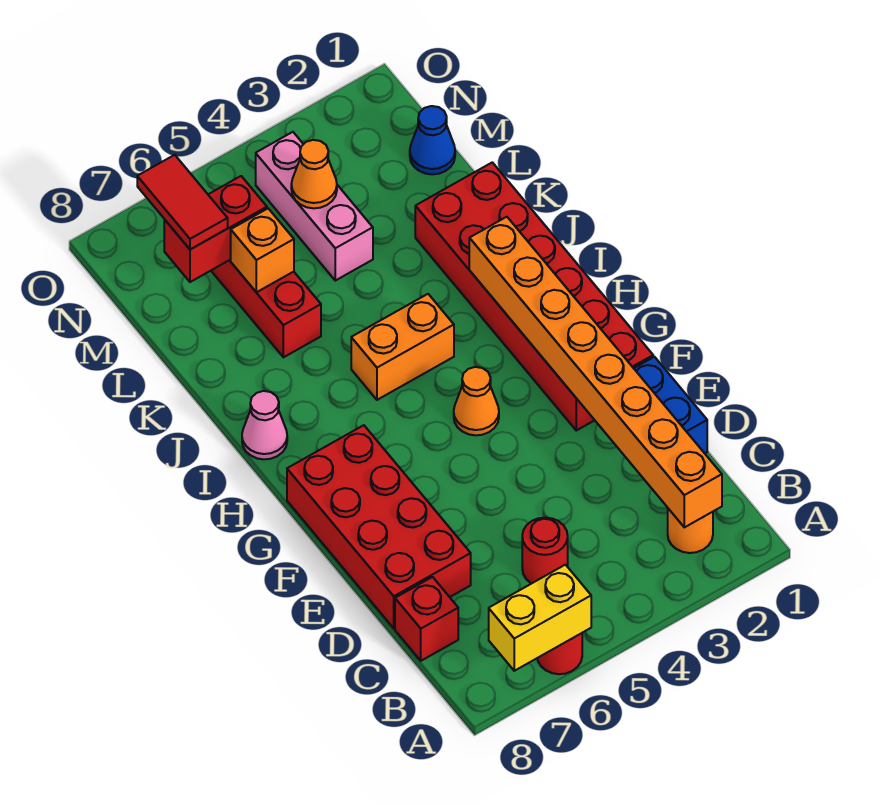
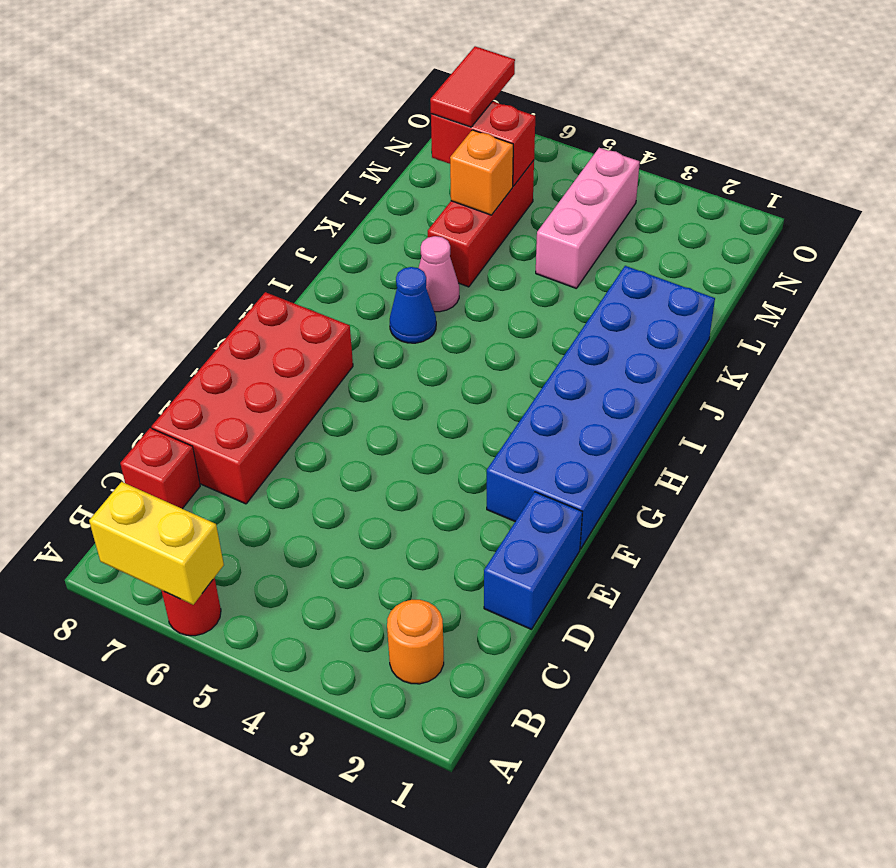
orange 1x8 brick [469,217,722,527] -> none
red 1x1 round brick [522,518,568,584] -> none
red 2x6 brick [415,162,653,430] -> blue 2x6 brick [487,266,715,549]
orange 1x1 cone [454,367,499,435] -> none
orange 1x2 brick [351,294,454,400] -> none
pink 1x1 cone [242,391,287,459] -> pink 1x1 cone moved to [419,236,459,312]
blue 1x1 cone [410,106,455,174] -> blue 1x1 cone moved to [390,267,436,343]
orange 1x1 cone [291,140,337,208] -> none

